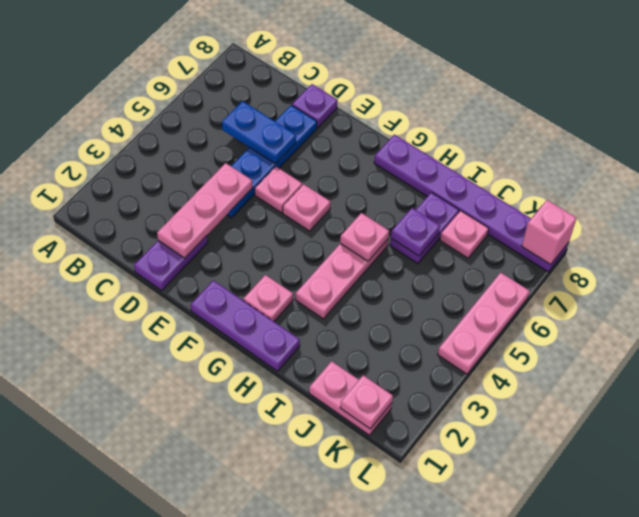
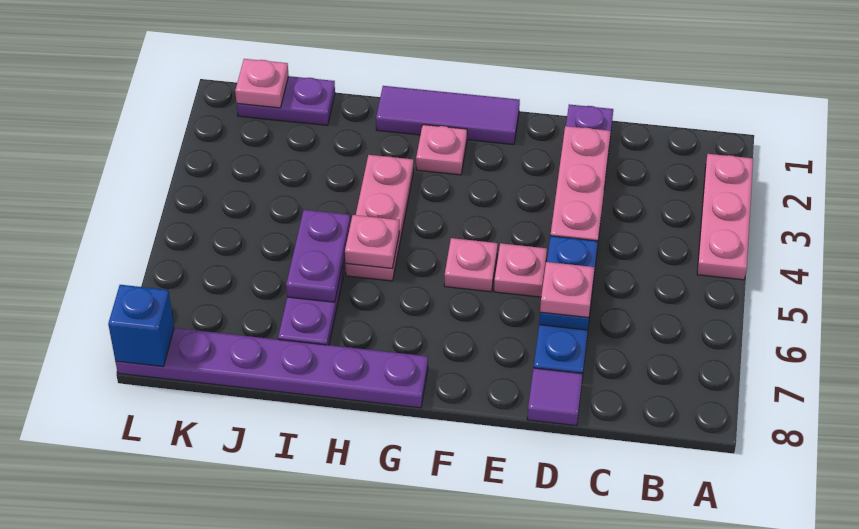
blue 1x2 plate [222,101,296,164] -> blue 1x2 plate turned to [539,236,598,330]
purple 1x1 plate [292,84,338,128] -> purple 1x1 tile [527,368,583,426]
purple 1x3 plate [191,280,300,371] -> purple 1x3 tile [376,86,520,145]
purple 1x1 plate [391,208,440,256] -> purple 1x2 plate [286,210,350,302]
pink 1x2 plate [309,361,392,435] -> purple 1x2 plate [237,76,335,125]
pink 1x1 plate [440,211,489,258] -> pink 1x1 plate moved to [540,262,595,318]
pink 1x3 plate [438,273,530,374] -> pink 1x3 plate moved to [697,154,753,280]
pink 1x1 brick [522,200,576,265] -> blue 1x1 brick [108,285,174,367]

